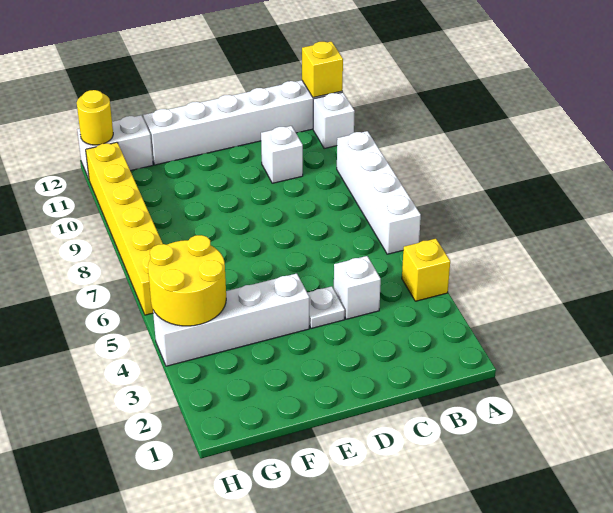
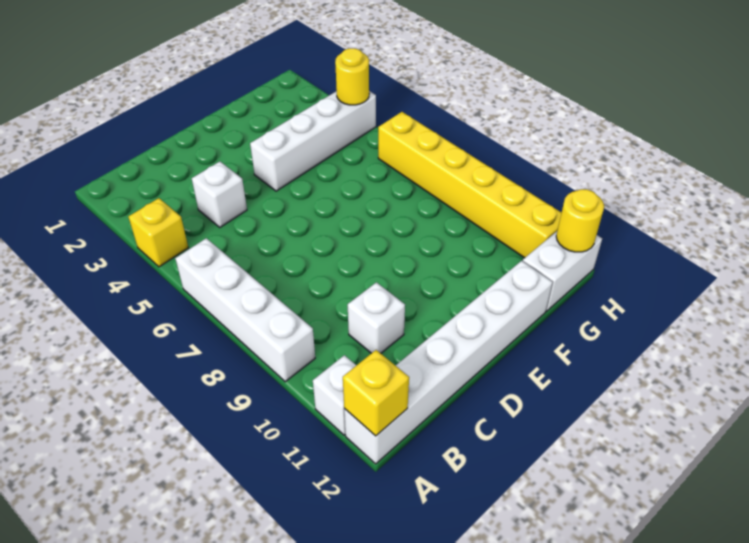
white 1x1 plate [307,286,345,329] -> none
yellow 2x2 round brick [148,235,226,326] -> yellow 1x1 round brick [335,48,369,105]

